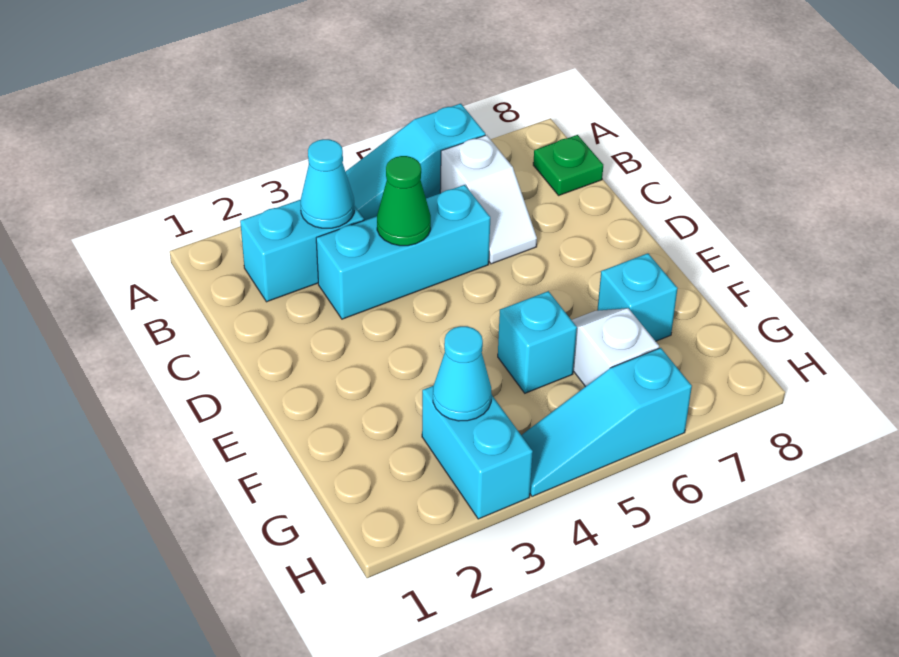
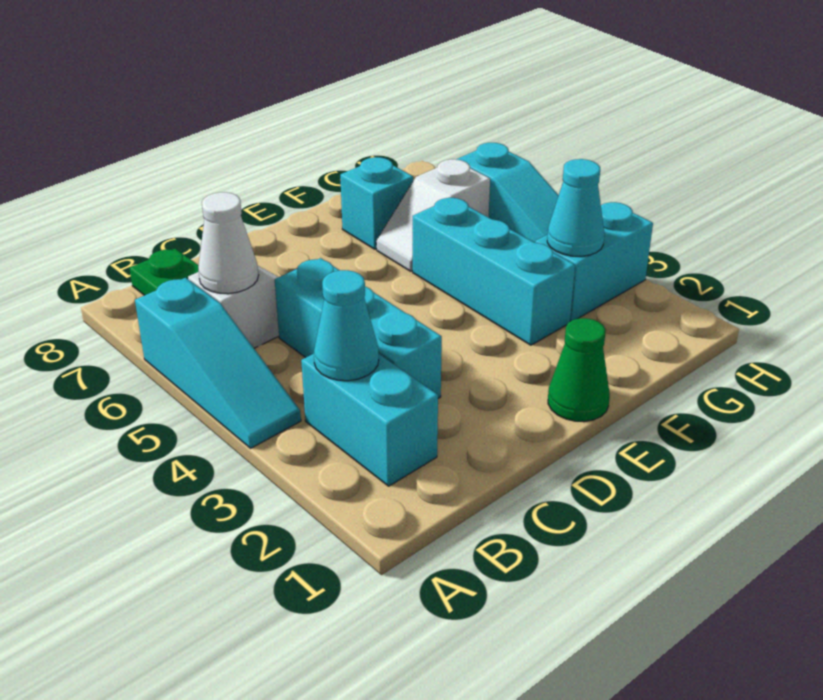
none -> white 1x1 cone [198,192,259,294]
green 1x1 cone [377,156,431,246] -> green 1x1 cone moved to [548,318,610,422]
cyan 1x1 brick [498,291,577,393] -> cyan 1x3 brick [413,198,575,345]

